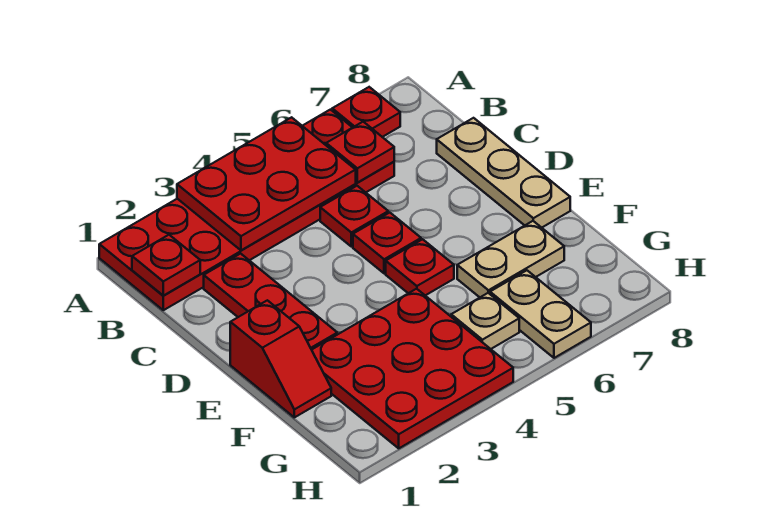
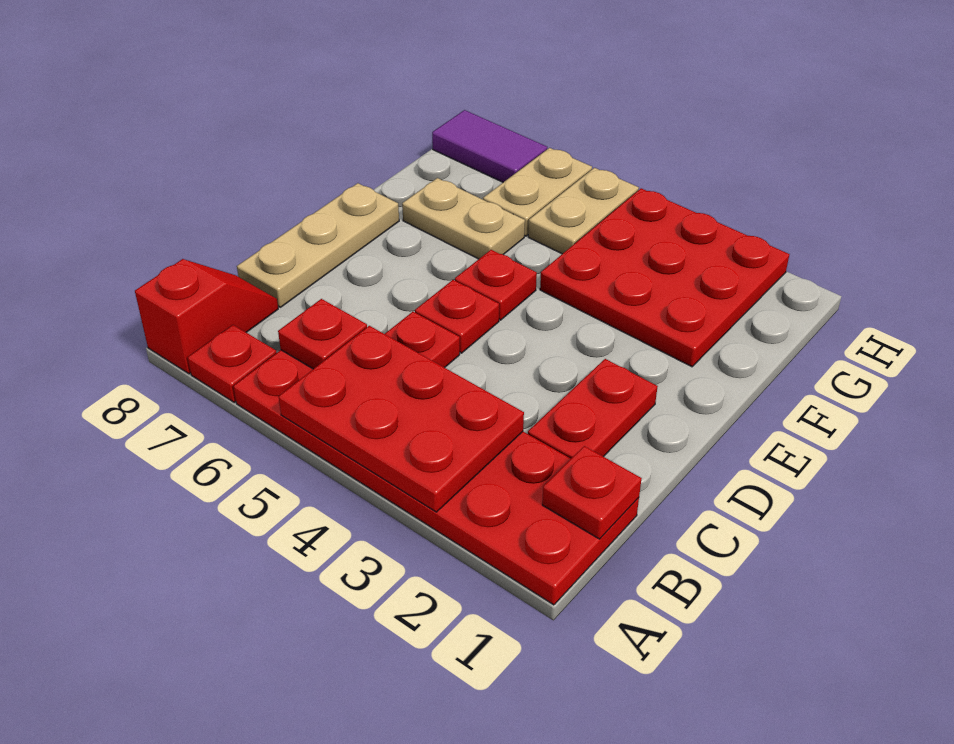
red 1x3 plate [204,254,337,350] -> red 1x2 plate [528,359,658,458]
red 1x2 slope [230,300,331,417] -> red 1x2 slope moved to [135,259,278,374]
tan 1x1 plate [451,293,519,349] -> tan 1x2 plate [528,168,639,254]
none -> purple 1x2 tile [432,110,547,182]

